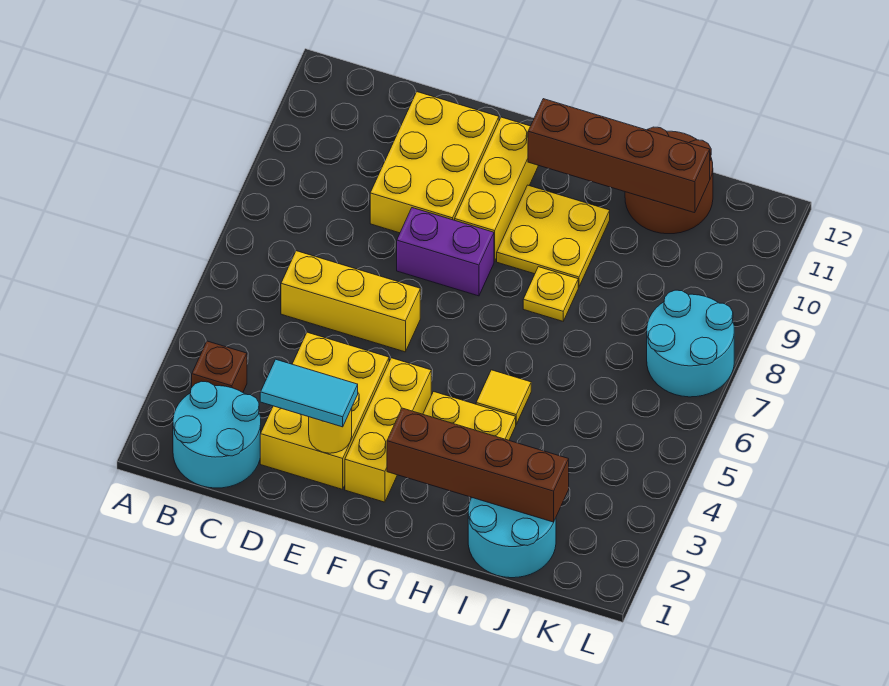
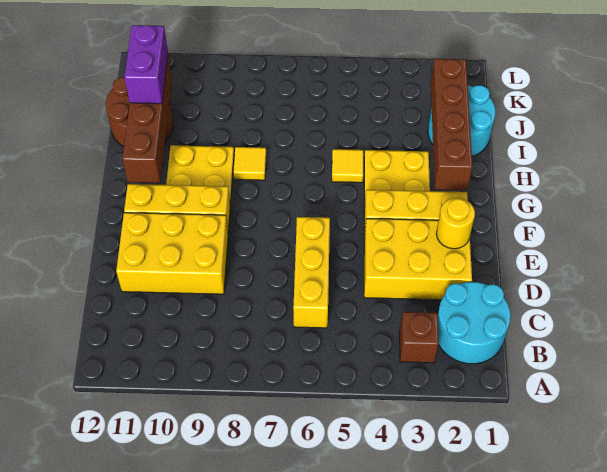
cyan 1x2 tile [260,359,358,427] -> none
purple 1x2 brick [397,208,494,296] -> purple 1x2 brick moved to [124,25,168,104]
yellow 1x1 plate [523,267,578,321] -> yellow 1x1 tile [233,147,266,180]
cyan 2x2 round brick [647,290,734,397] -> none

